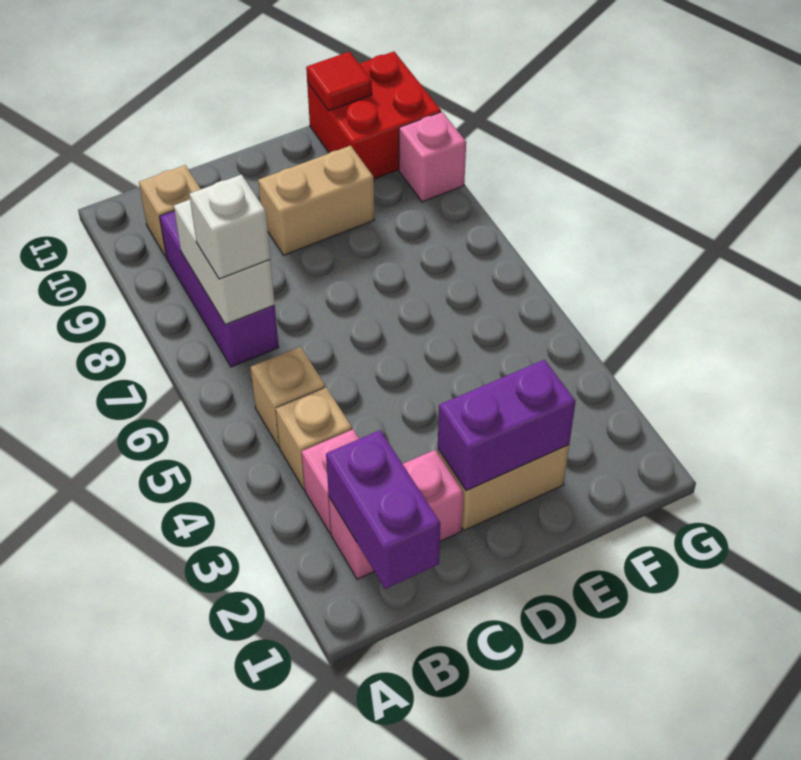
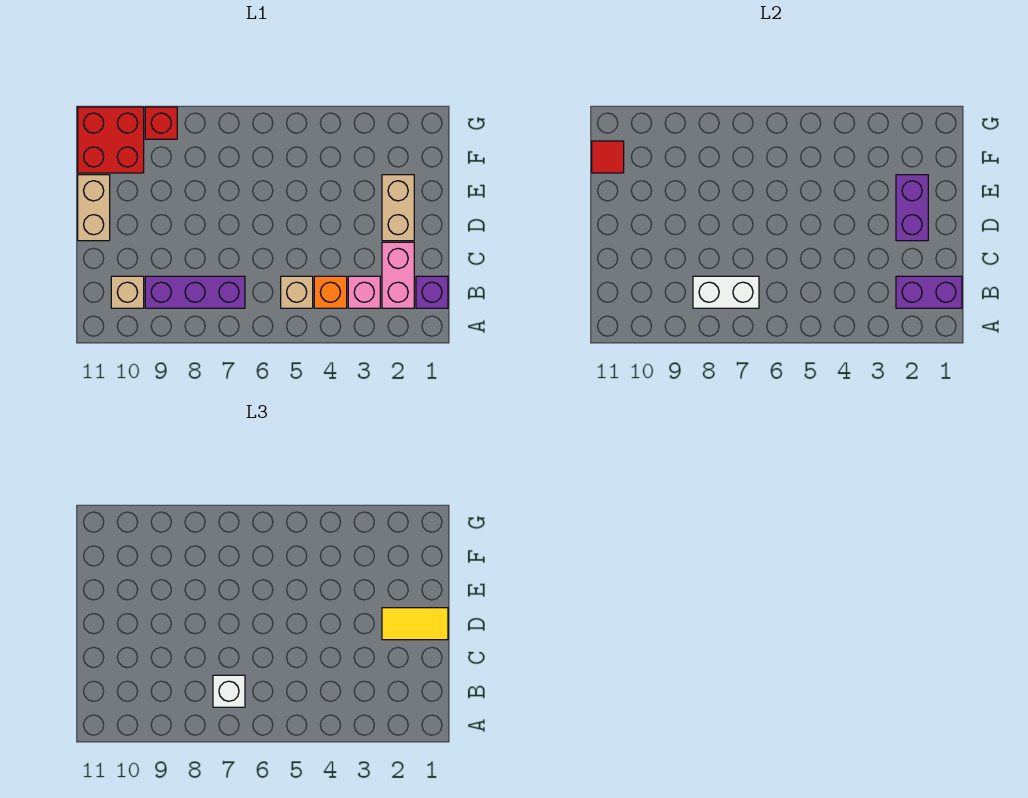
none -> purple 1x1 brick [416,276,448,308]
tan 1x1 brick [276,387,352,489] -> orange 1x1 brick [314,276,347,308]
none -> yellow 1x2 tile [382,608,448,640]
tan 1x2 brick [258,146,374,255] -> tan 1x2 brick moved to [78,175,110,241]
pink 1x1 brick [399,112,466,202] -> red 1x1 brick [145,107,177,139]

